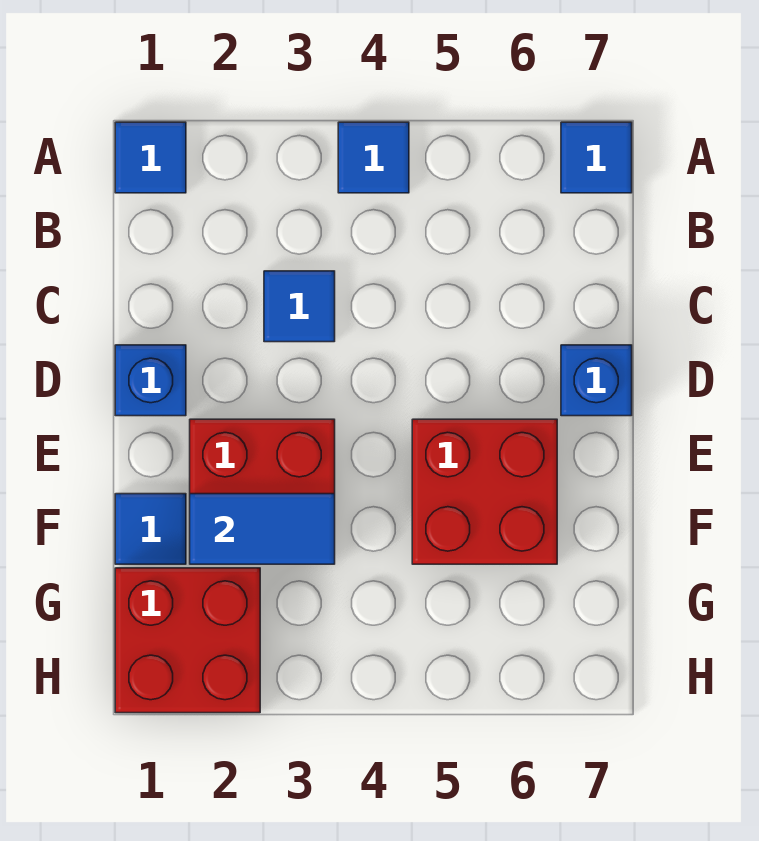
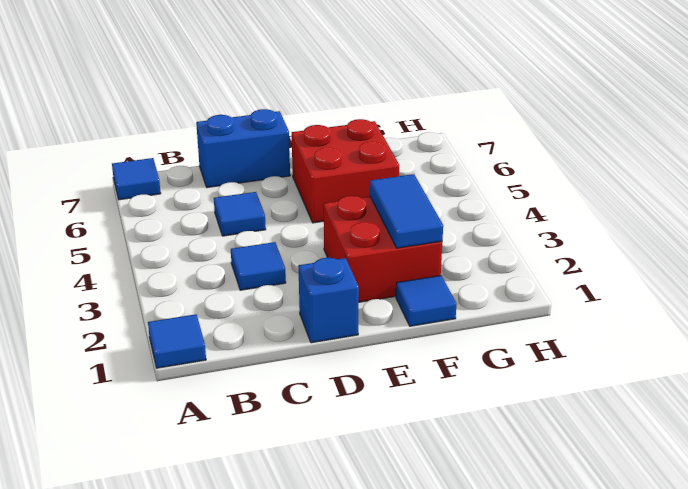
blue 1x1 tile [338,122,409,193] -> blue 1x1 tile moved to [214,192,266,236]
blue 1x1 brick [561,345,632,416] -> blue 1x2 brick [196,109,290,188]
red 2x2 brick [115,568,260,713] -> none

